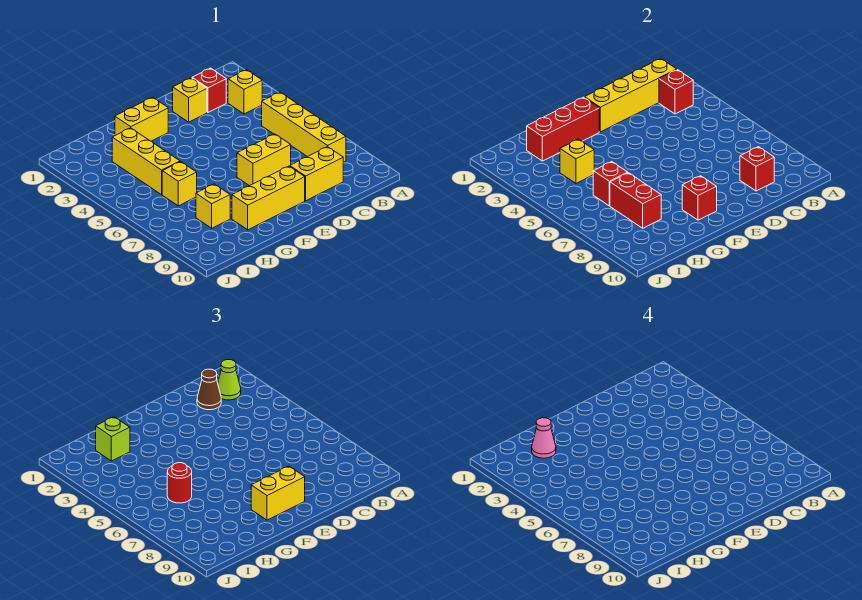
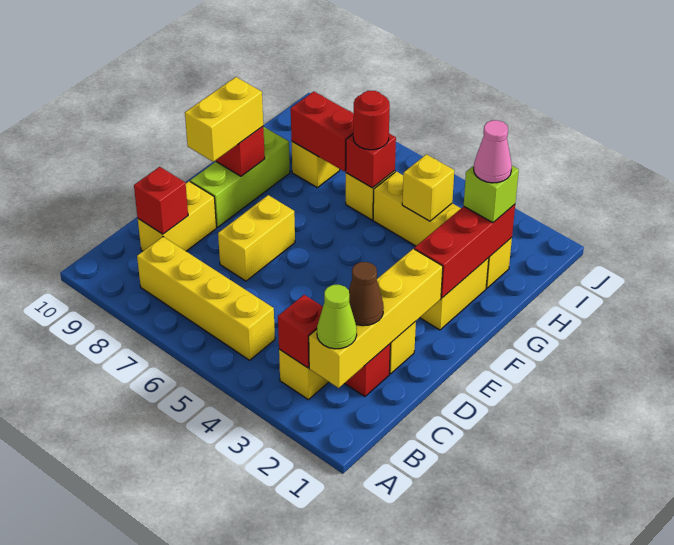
yellow 1x3 brick [232,166,305,230] -> lime 1x3 brick [190,127,290,227]
yellow 1x3 brick [112,128,180,195] -> yellow 1x4 brick [373,171,512,288]

